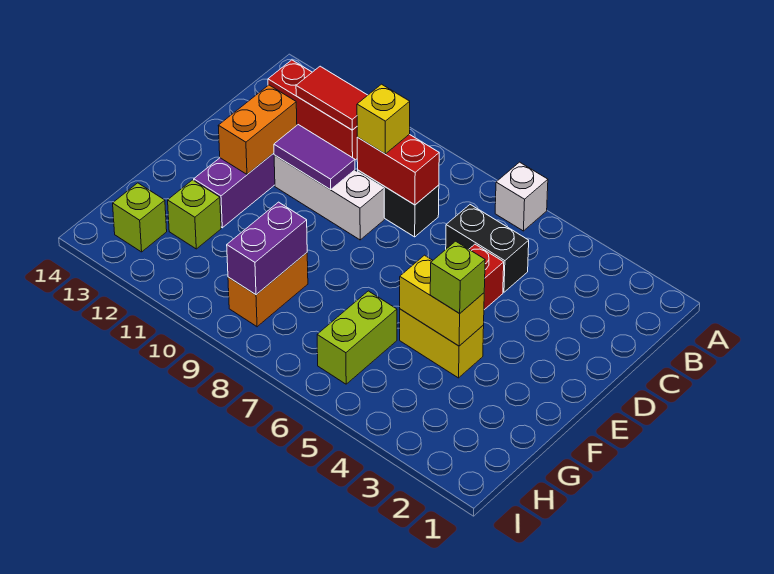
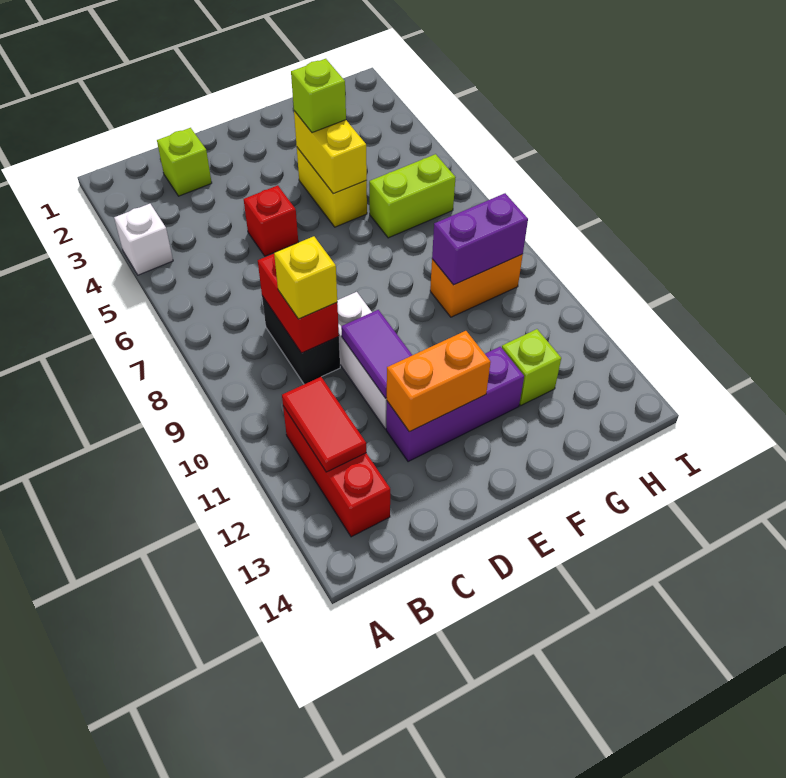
white 1x1 brick [495,162,548,231] -> white 1x1 brick moved to [114,204,173,275]
black 1x2 brick [446,205,529,292] -> none
lime 1x1 brick [113,183,167,252] -> lime 1x1 brick moved to [157,128,212,196]

